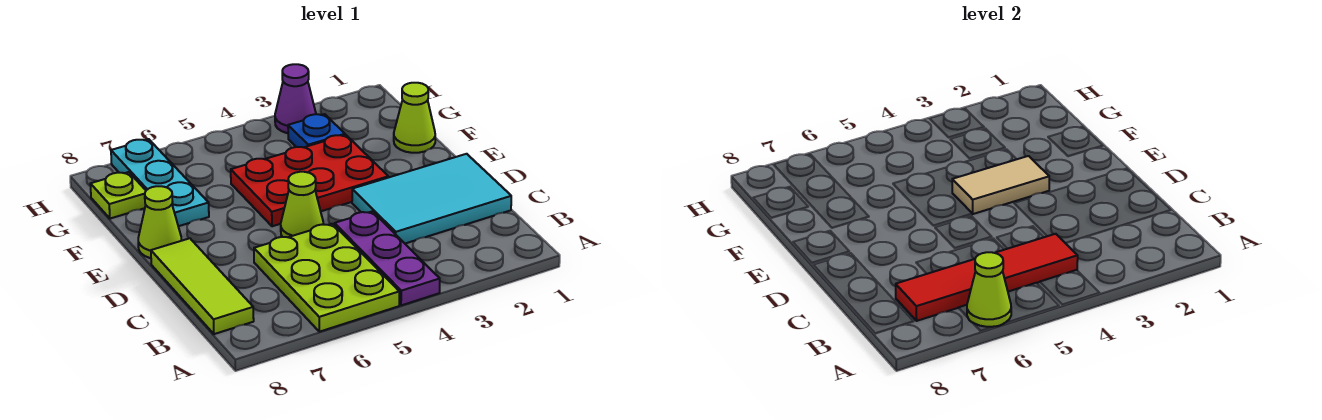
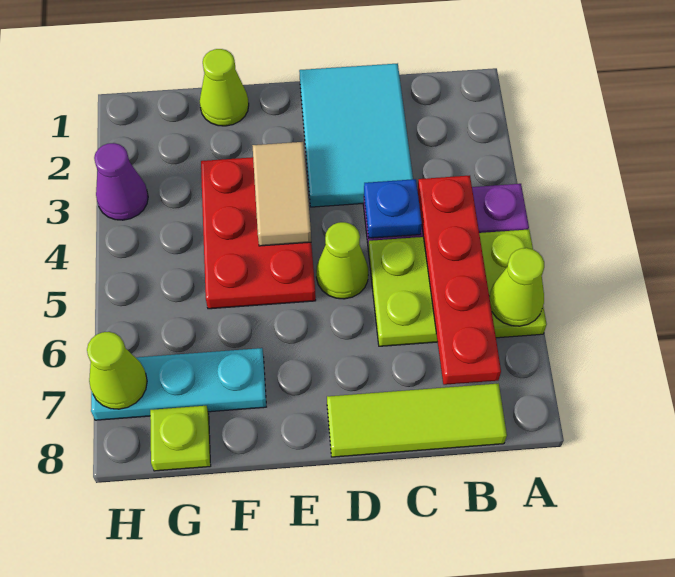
red 1x4 tile [896,234,1078,321] -> red 1x4 plate [417,176,501,385]
lime 1x1 cone [138,186,181,258] -> lime 1x1 cone moved to [87,332,147,409]
blue 1x1 plate [288,114,345,147] -> blue 1x1 plate moved to [364,179,422,238]

